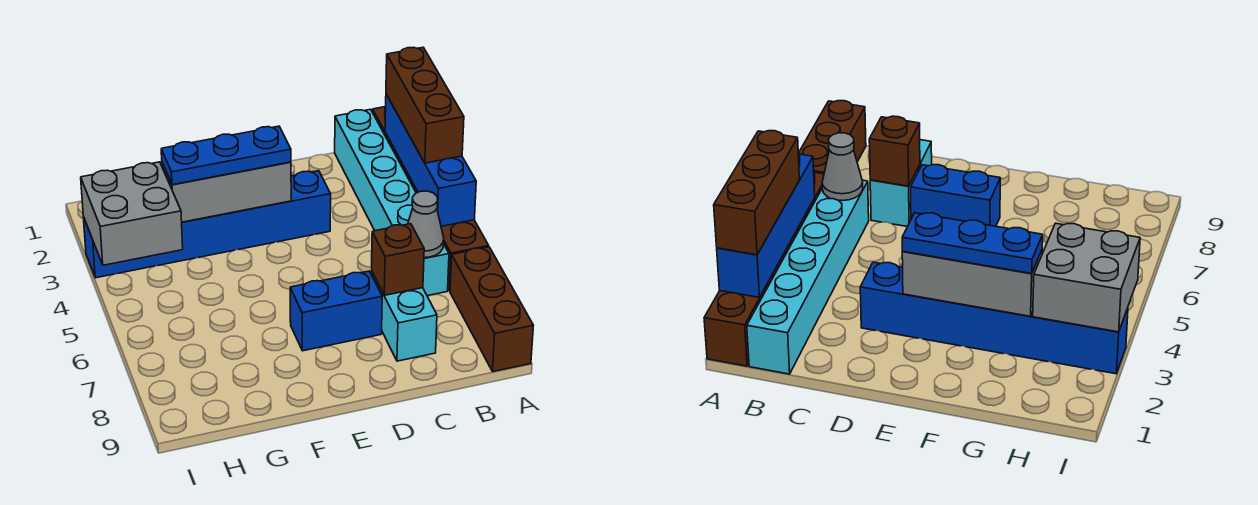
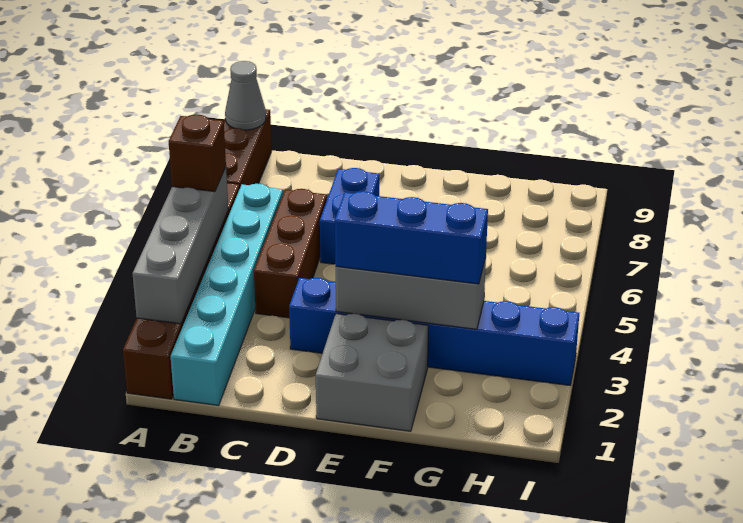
blue 1x4 brick [385,94,476,226] -> grey 1x4 brick [133,167,228,324]
brown 1x3 brick [386,47,464,163] -> brown 1x3 brick moved to [254,189,327,318]
grey 1x1 cone [408,191,444,258] -> grey 1x1 cone moved to [225,61,266,130]
cyan 1x2 brick [371,272,437,361] -> none
brown 1x1 brick [372,224,424,295] -> brown 1x1 brick moved to [169,115,226,192]
blue 1x2 brick [290,271,382,351] -> blue 1x2 brick turned to [320,168,379,264]
blue 1x3 plate [161,126,291,185] -> blue 1x3 brick [335,191,488,284]
grey 2x2 brick [81,162,183,265] -> grey 2x2 brick moved to [316,314,429,431]

